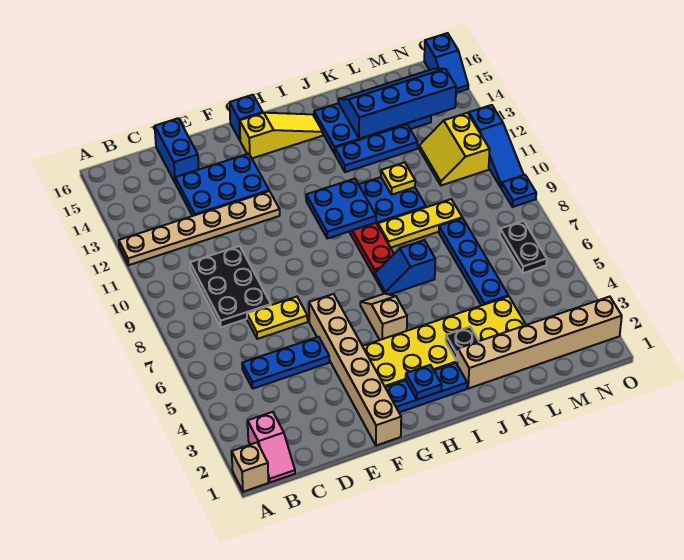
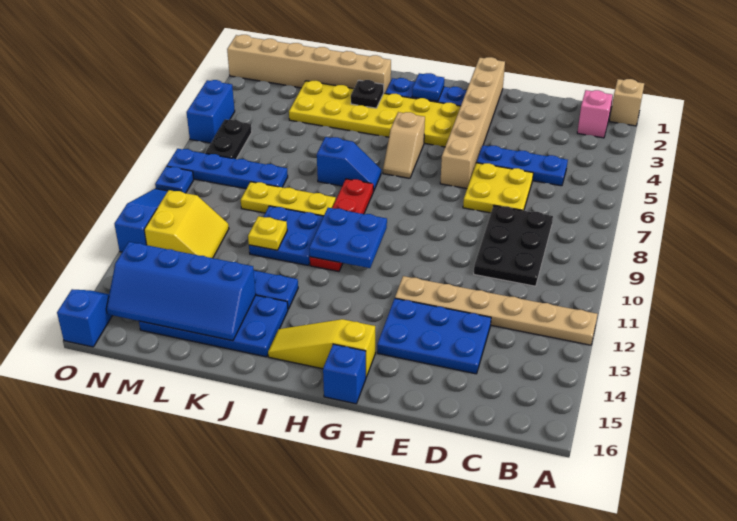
yellow 1x2 plate [247,297,308,339] -> yellow 2x2 plate [463,163,533,213]
blue 1x2 brick [155,118,199,183] -> blue 1x2 brick moved to [186,80,235,143]
blue 1x4 plate [439,218,508,306] -> blue 1x4 plate turned to [167,149,288,189]

